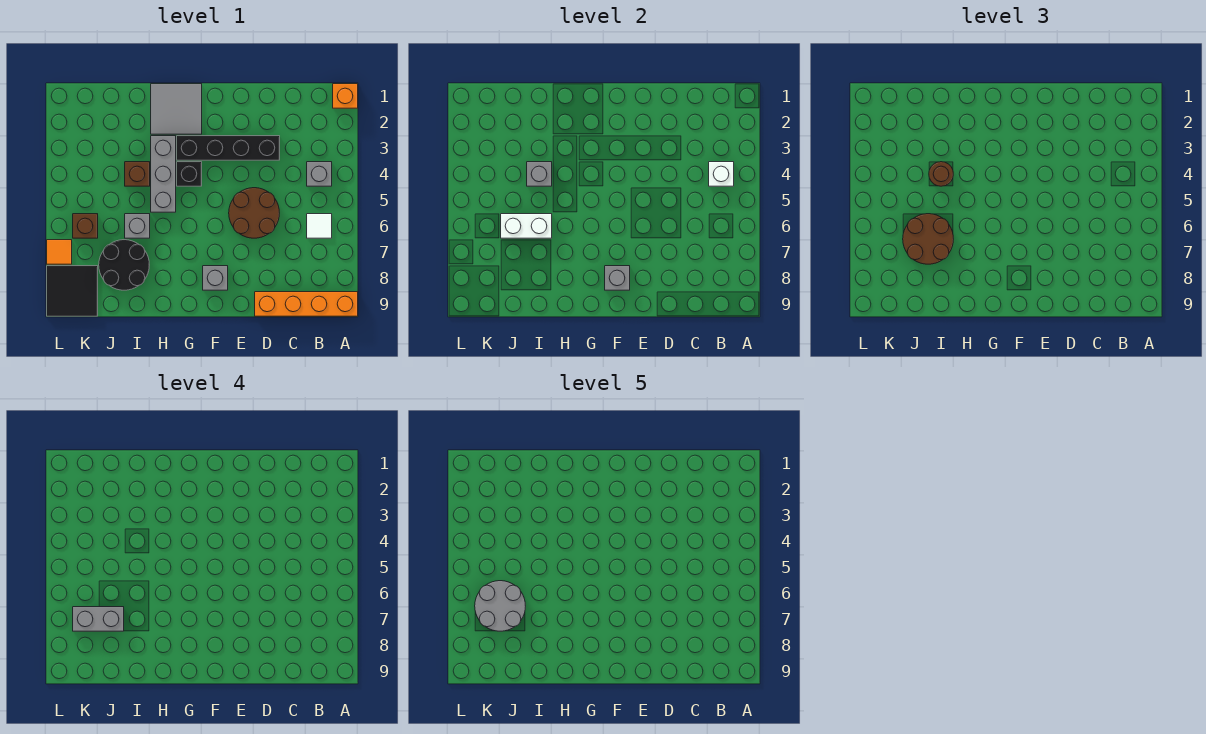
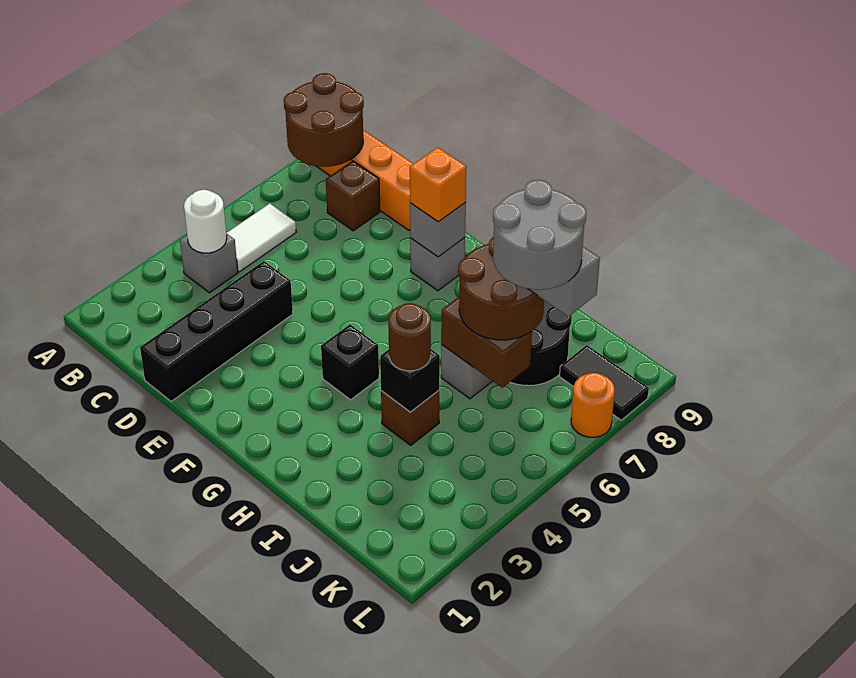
orange 1x1 brick [333,84,358,108] -> orange 1x1 brick moved to [410,147,466,222]
white 1x1 brick [709,162,734,186] -> white 1x1 round brick [184,190,227,253]
white 1x1 tile [307,214,332,238] -> white 1x2 tile [227,204,296,272]
black 1x4 brick [177,136,280,160] -> black 1x4 brick turned to [140,261,293,401]
brown 2x2 round brick [229,188,279,238] -> brown 2x2 round brick moved to [284,73,364,167]
grey 2x2 tile [151,84,202,134] -> none
grey 1x3 brick [151,136,176,212] -> none
grey 1x1 brick [527,162,552,186] -> black 1x1 brick [380,349,440,412]
white 1x2 brick [501,214,552,238] -> brown 1x2 brick [441,297,532,388]
brown 1x1 brick [73,214,98,238] -> brown 1x1 brick moved to [326,161,380,231]
black 2x2 tile [47,266,98,316] -> black 1x2 tile [560,345,649,420]
orange 1x1 tile [47,240,72,264] -> orange 1x1 round brick [571,373,615,437]

